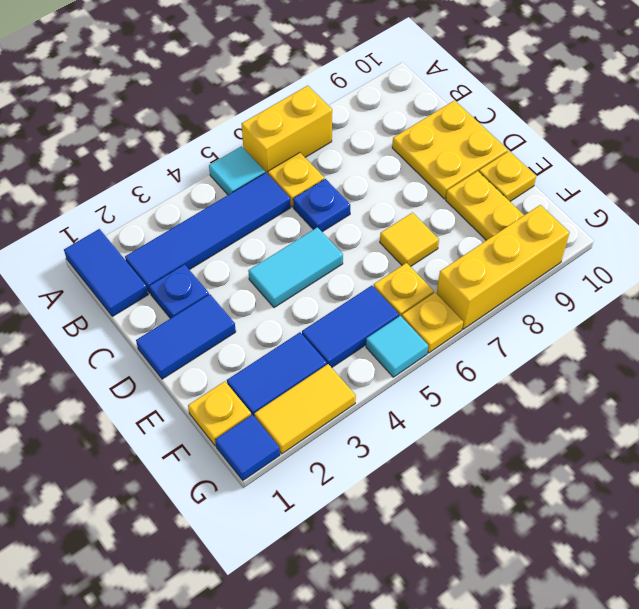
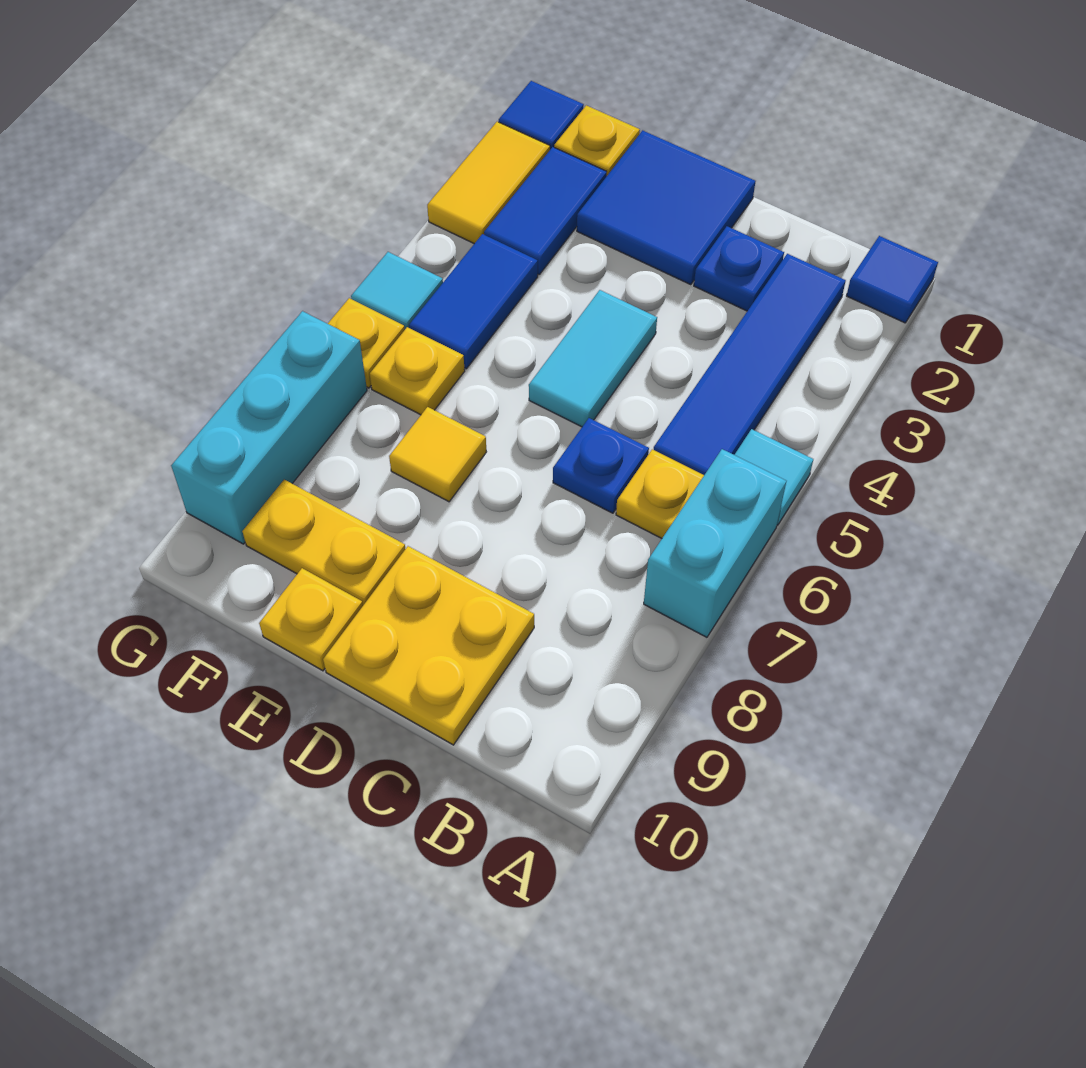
blue 1x2 tile [64,229,148,316] -> blue 1x1 tile [847,236,938,323]
yellow 1x2 brick [242,86,332,174] -> cyan 1x2 brick [644,449,786,637]
blue 1x2 tile [136,294,236,379] -> blue 2x2 tile [577,130,756,285]
yellow 1x3 brick [437,205,570,329] -> cyan 1x3 brick [171,311,367,544]

